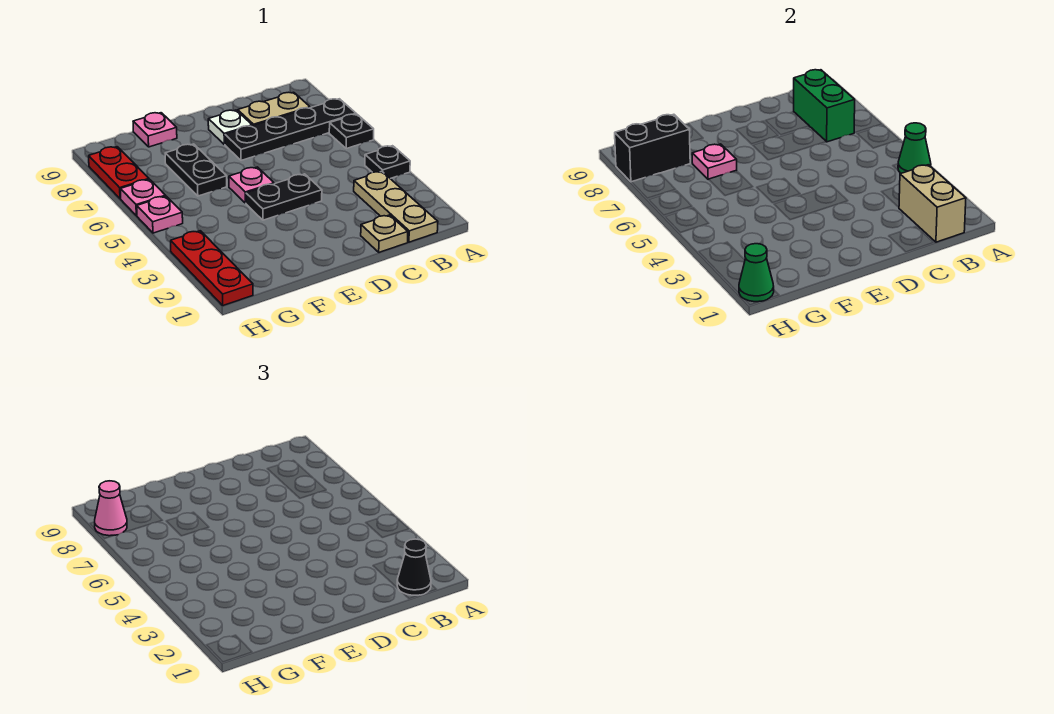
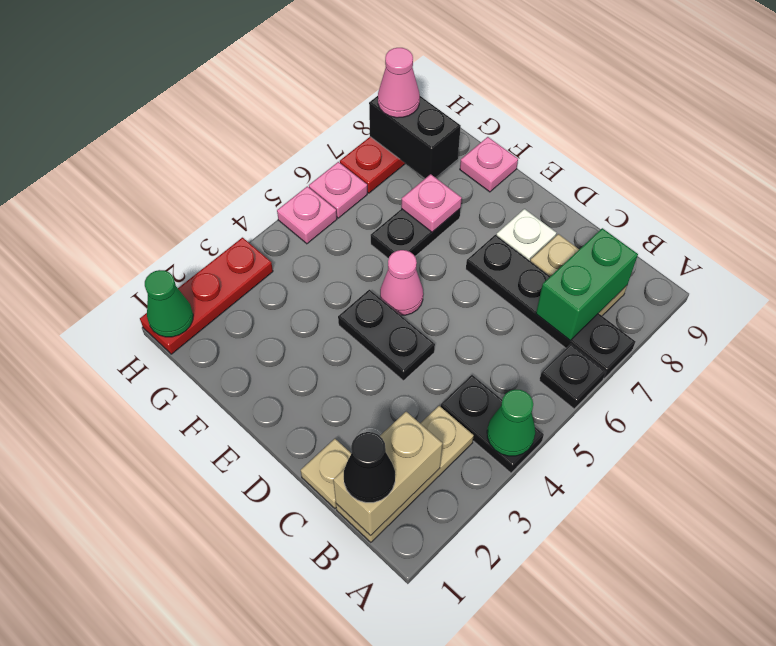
black 1x1 plate [365,146,410,179] -> black 1x2 plate [440,375,544,473]
pink 1x1 plate [229,167,274,203] -> pink 1x1 cone [380,250,423,315]

